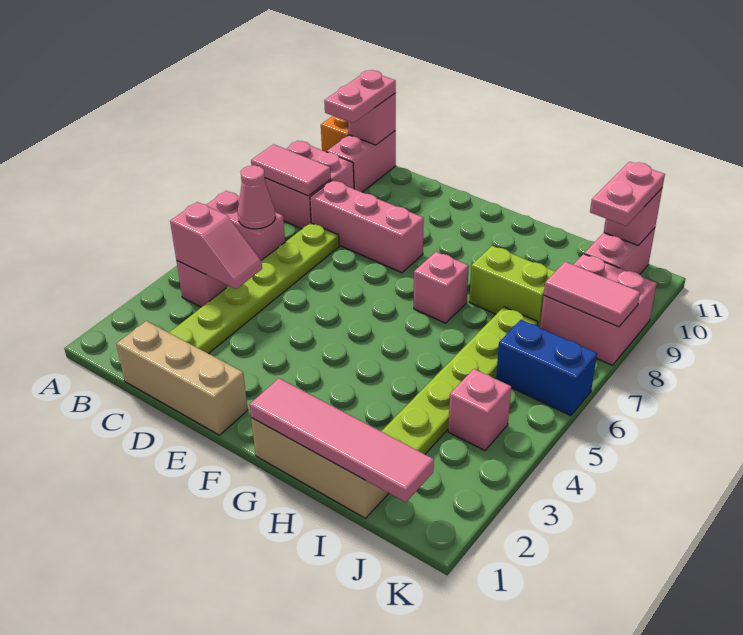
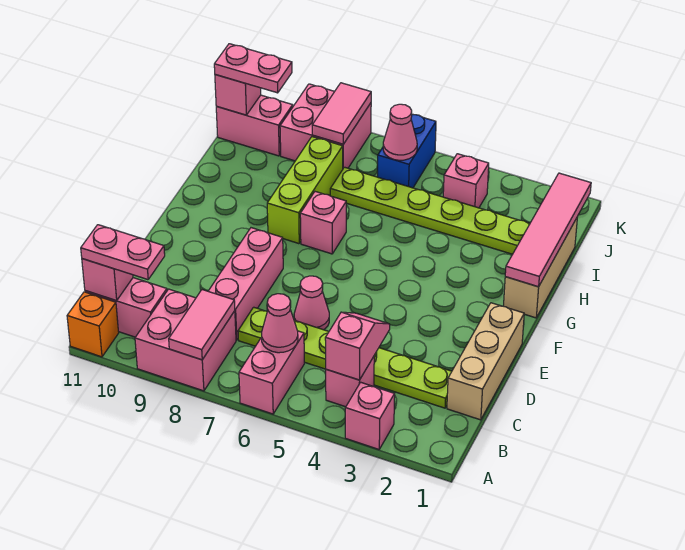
none -> pink 1x1 brick [345,382,395,449]
none -> pink 1x1 cone [294,276,329,330]
lime 1x2 brick [469,246,556,327] -> lime 1x3 brick [267,137,343,244]
none -> pink 1x1 cone [383,104,417,160]

